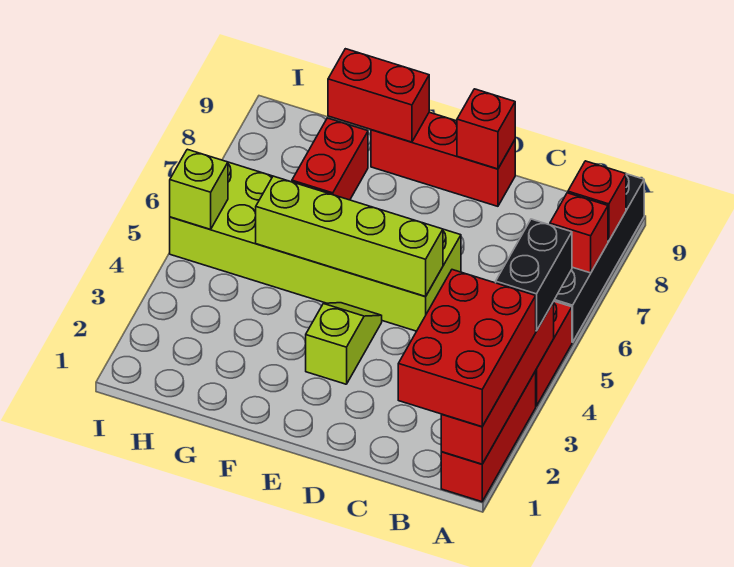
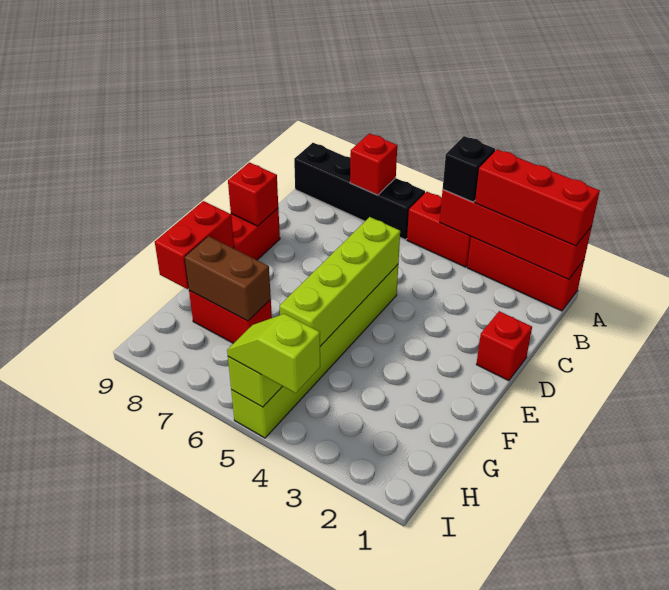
red 2x3 brick [398,270,536,427] -> red 1x3 brick [475,149,600,246]
black 1x2 brick [496,219,572,331] -> black 1x1 brick [443,136,495,202]
red 1x1 brick [568,161,626,241] -> red 1x1 brick moved to [476,311,532,381]
lime 2x6 brick [170,162,461,331] -> lime 1x6 brick [231,265,398,438]
lime 1x2 slope [306,303,382,384] -> lime 1x2 slope moved to [227,314,320,393]
none -> brown 1x2 brick [185,236,271,321]

